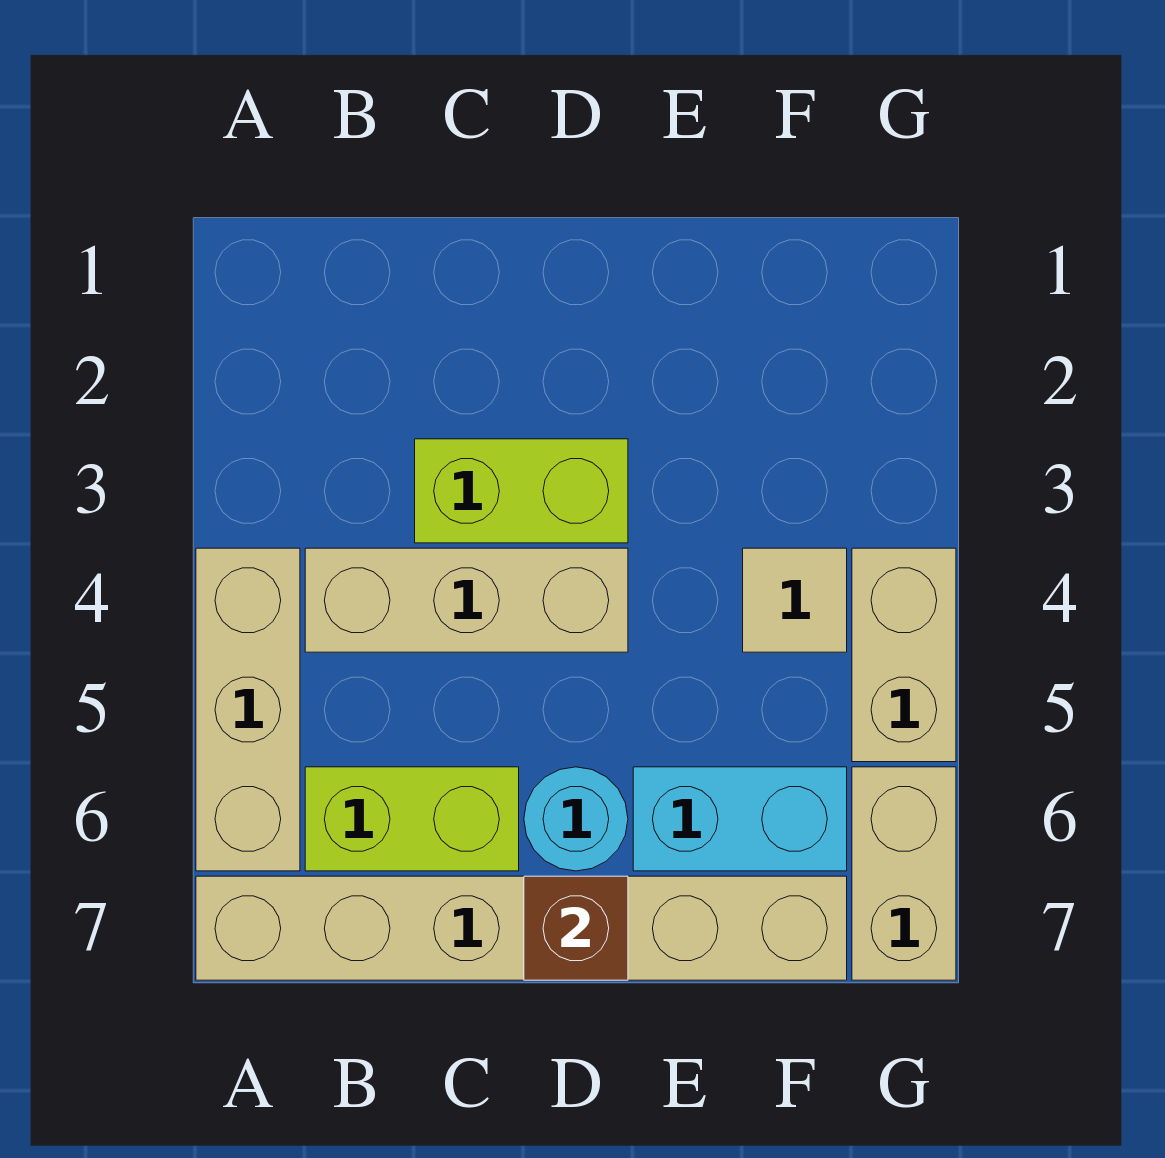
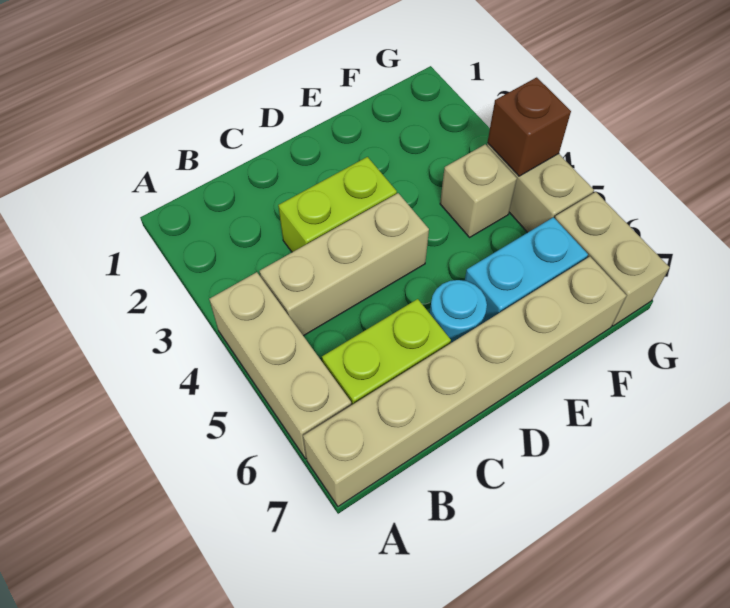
brown 1x1 brick [524,876,628,980] -> brown 1x1 brick moved to [487,77,571,176]
tan 1x1 tile [743,548,847,652] -> tan 1x1 brick [440,144,517,237]

